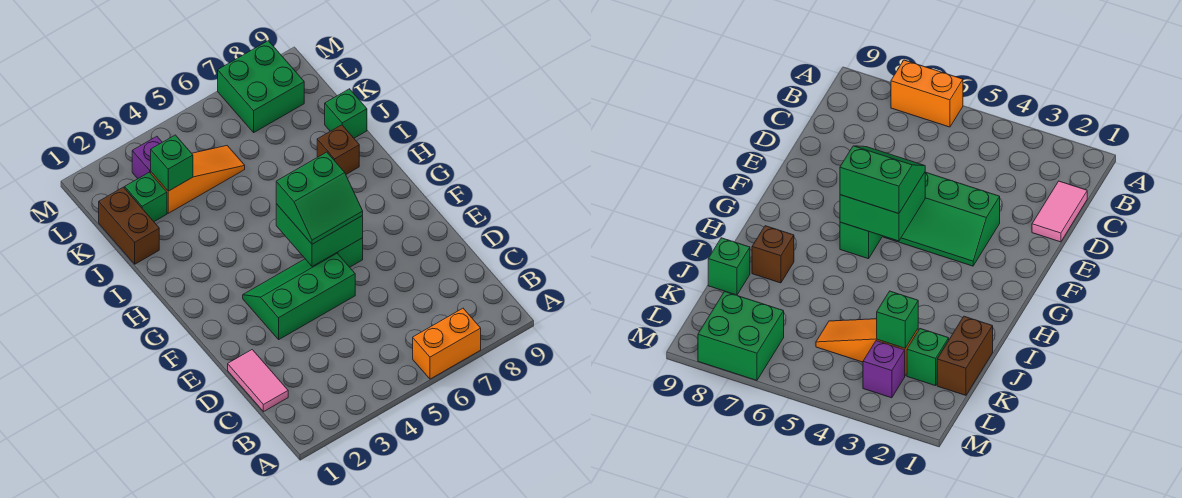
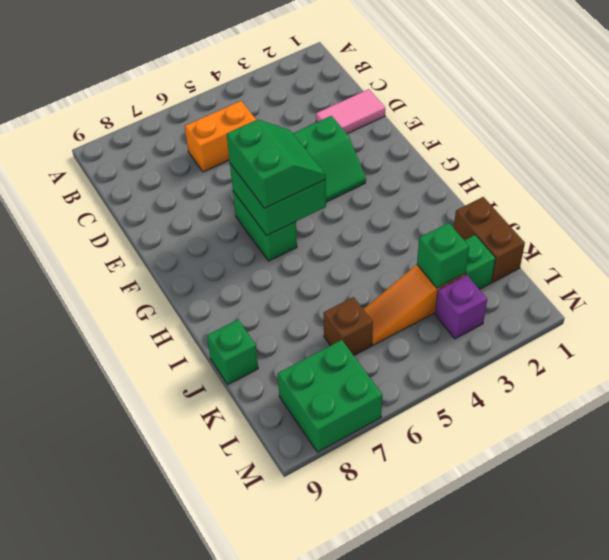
orange 1x2 brick [413,308,481,379] -> orange 1x2 brick moved to [185,101,256,172]
pink 1x2 tile [228,350,288,412] -> pink 1x2 tile turned to [316,89,385,134]
green 2x2 slope [276,152,363,244] -> green 2x2 slope turned to [227,120,326,208]
brown 1x1 brick [317,125,359,174] -> brown 1x1 brick moved to [323,297,373,355]

